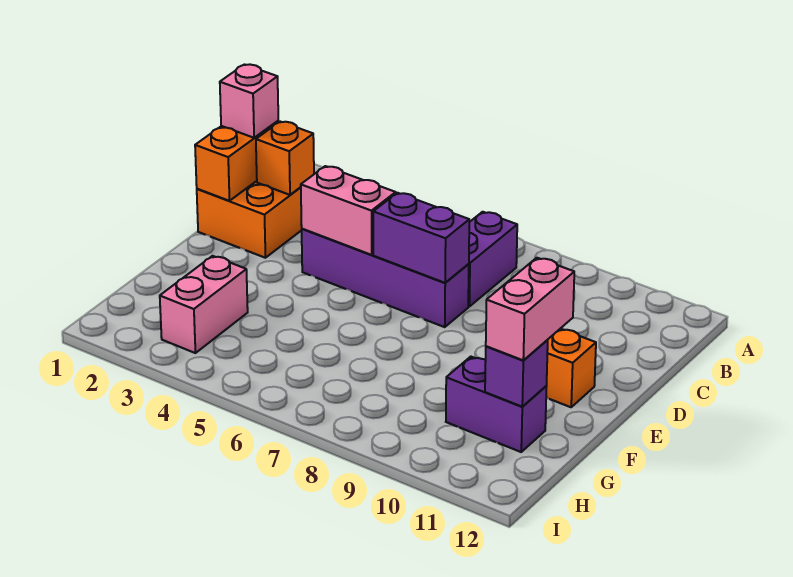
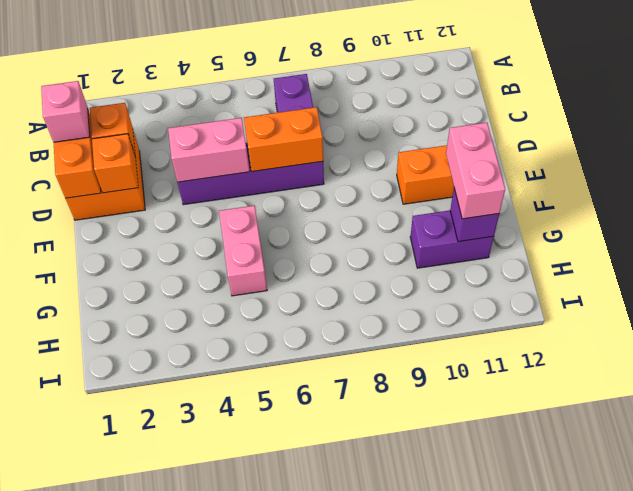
none -> orange 1x1 brick [92,134,138,193]
purple 1x2 brick [373,193,469,283] -> orange 1x2 brick [244,107,323,172]
pink 1x2 brick [160,256,248,353] -> pink 1x2 brick moved to [219,206,267,296]

